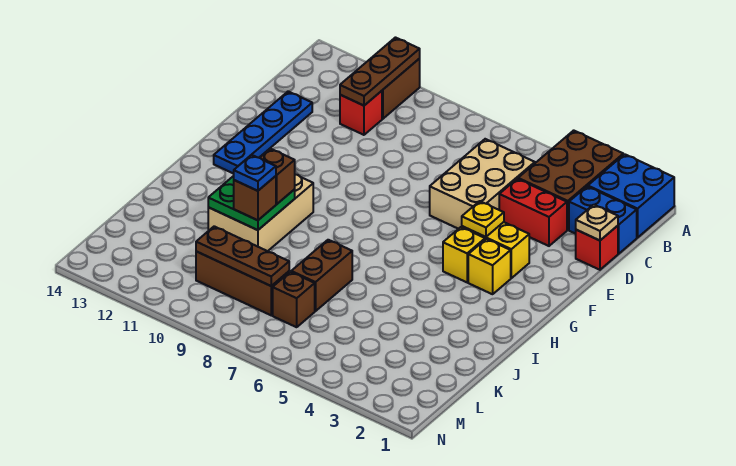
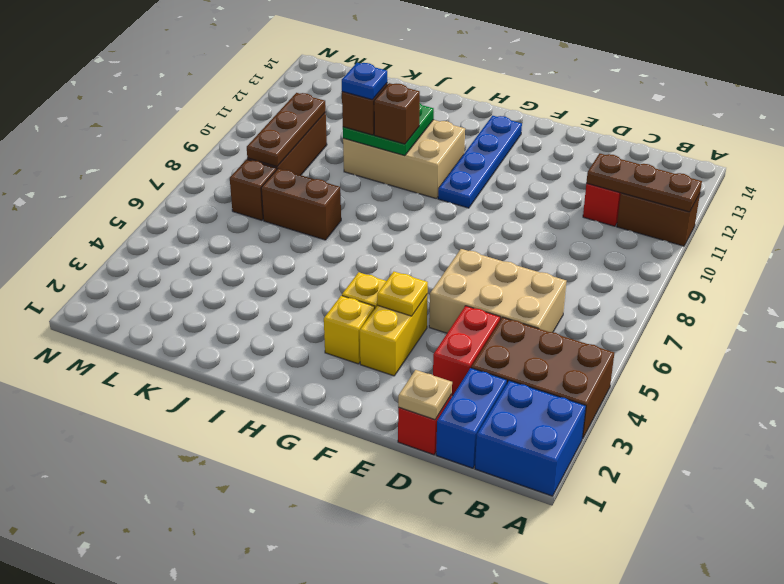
blue 1x4 plate [214,92,312,174] -> blue 1x4 plate turned to [438,116,522,208]

